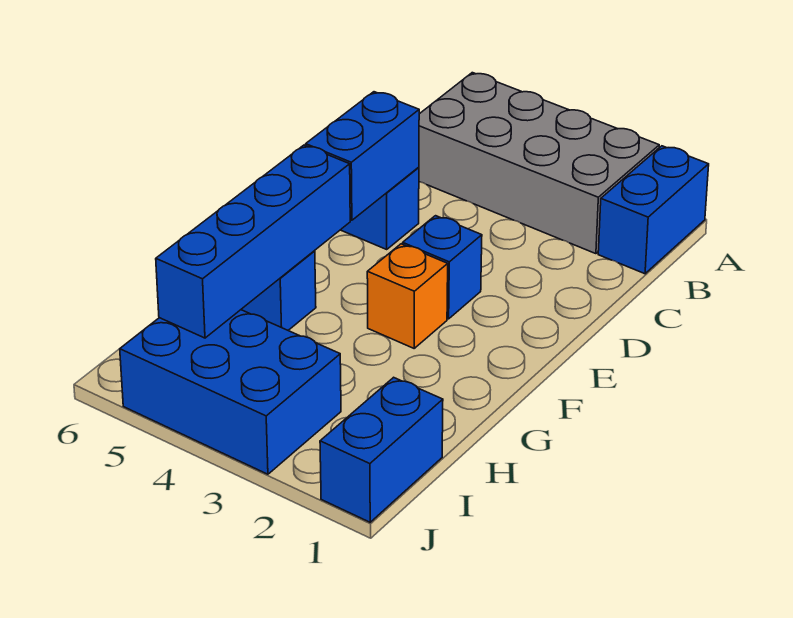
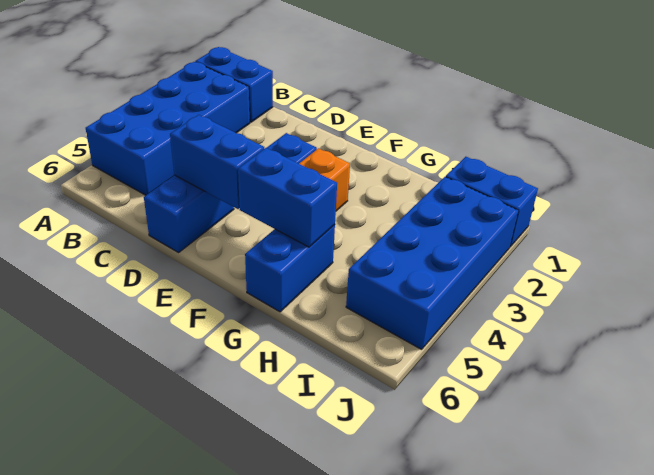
grey 2x4 brick [419,73,659,254] -> blue 2x4 brick [86,62,250,195]
blue 1x4 brick [156,145,350,338] -> blue 1x2 brick [238,148,337,247]
blue 2x3 brick [120,310,341,474] -> blue 2x4 brick [346,177,518,349]

